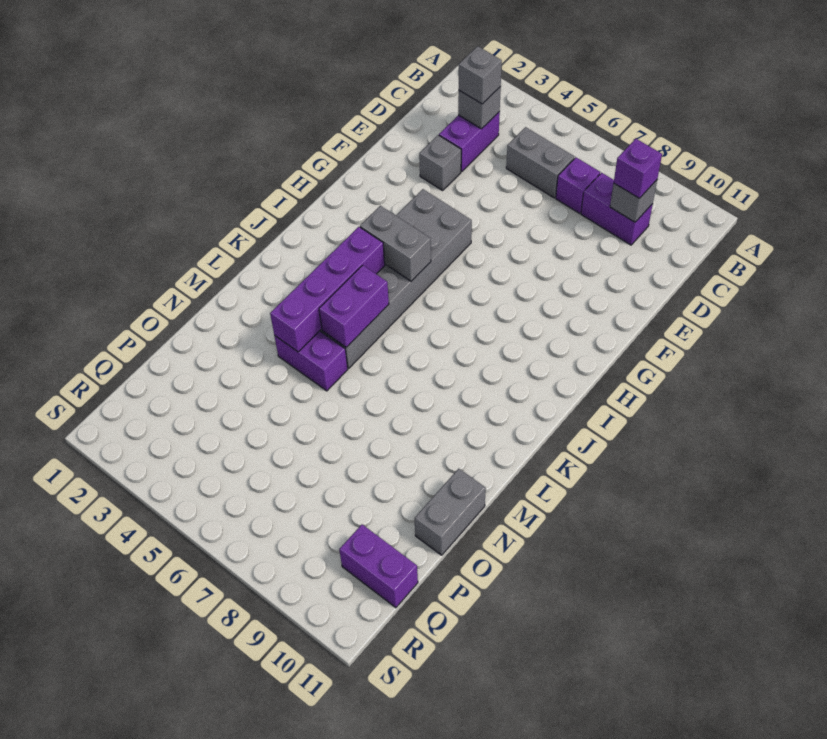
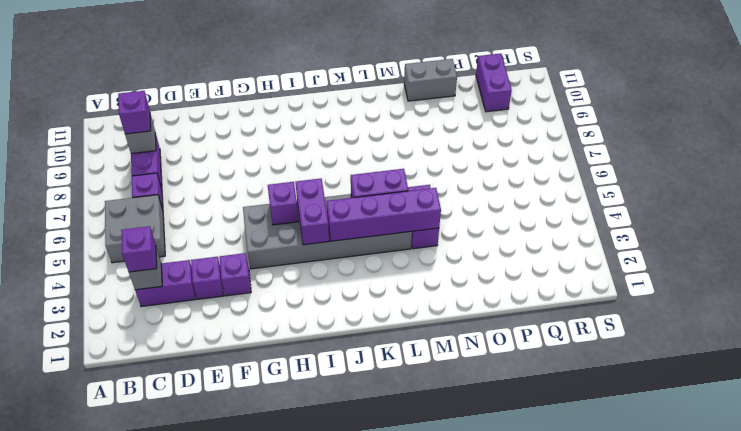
grey 1x1 brick [459,46,502,104] -> purple 1x1 brick [121,226,157,272]
grey 1x2 brick [506,127,575,198] -> grey 2x2 brick [105,195,165,263]
grey 1x1 brick [419,135,461,190] -> purple 1x1 brick [191,257,223,299]
none -> purple 1x1 brick [219,253,251,296]
none -> purple 1x1 brick [268,182,299,225]
grey 1x2 brick [360,206,431,281] -> purple 1x2 brick [295,178,329,245]

